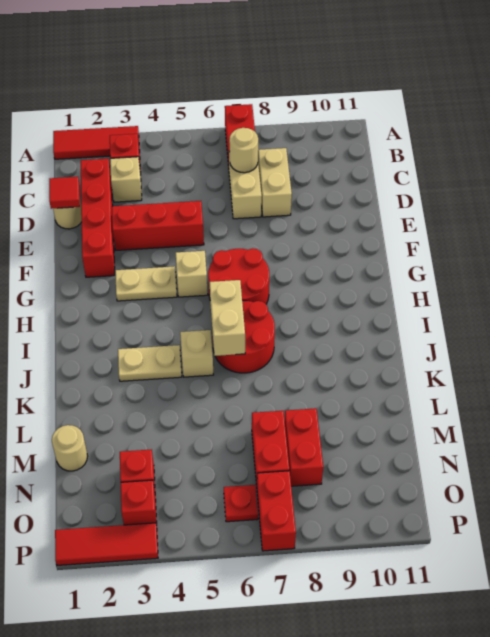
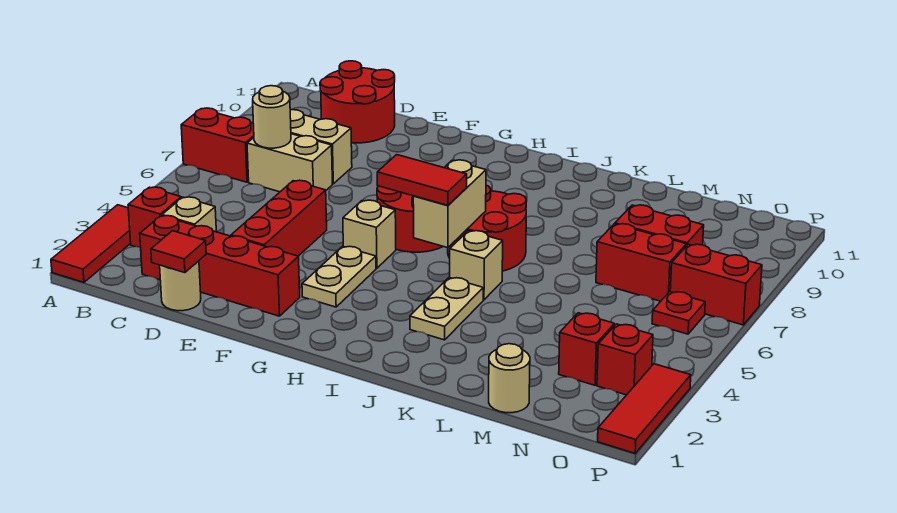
none -> red 2x2 round brick [320,61,395,143]
none -> red 1x2 tile [377,155,467,205]
tan 1x2 brick [210,280,245,356] -> tan 1x2 brick turned to [413,160,486,248]

